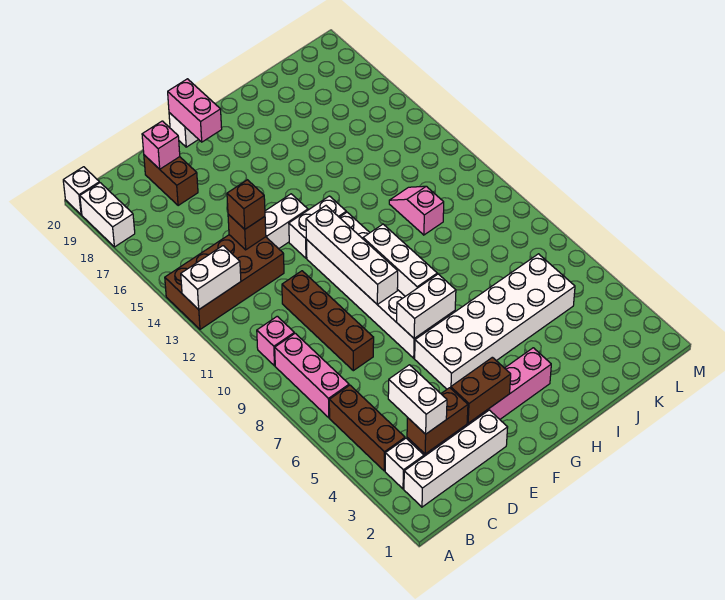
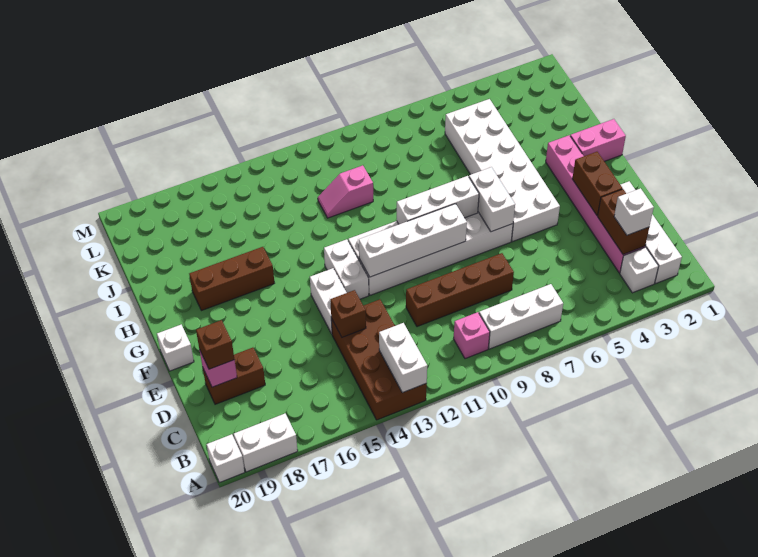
brown 1x3 brick [329,385,405,471] -> brown 1x3 brick moved to [189,247,274,311]
pink 1x3 brick [275,333,349,418] -> white 1x3 brick [479,284,563,349]
white 1x2 brick [388,365,447,434] -> white 1x1 brick [614,188,654,235]
brown 1x1 brick [227,180,265,229] -> brown 1x1 brick moved to [196,320,234,369]
pink 1x2 brick [168,79,222,142] -> pink 1x2 brick moved to [570,119,626,161]

